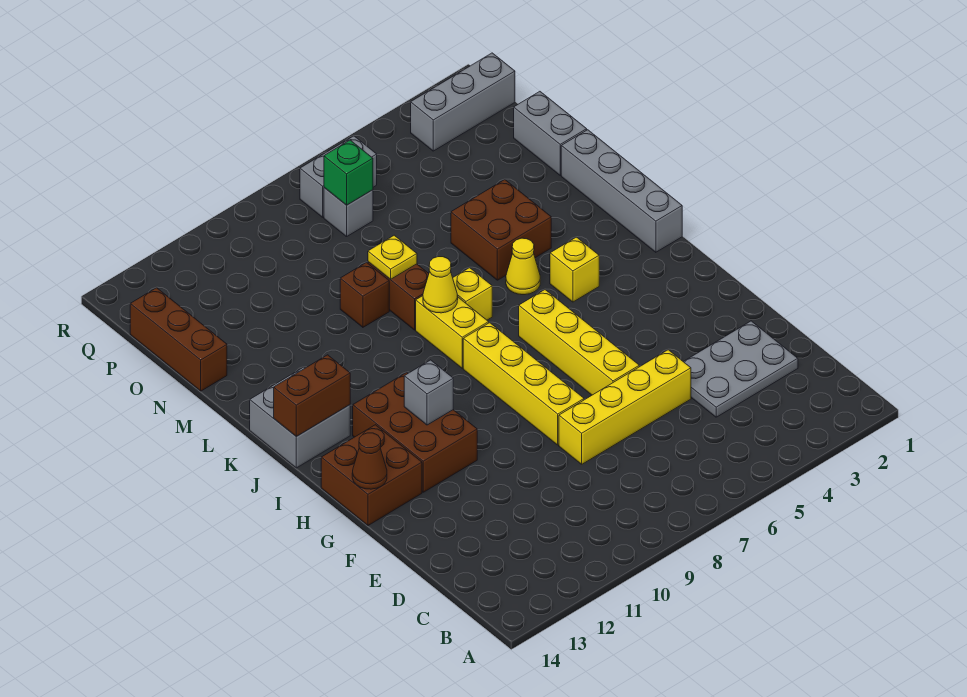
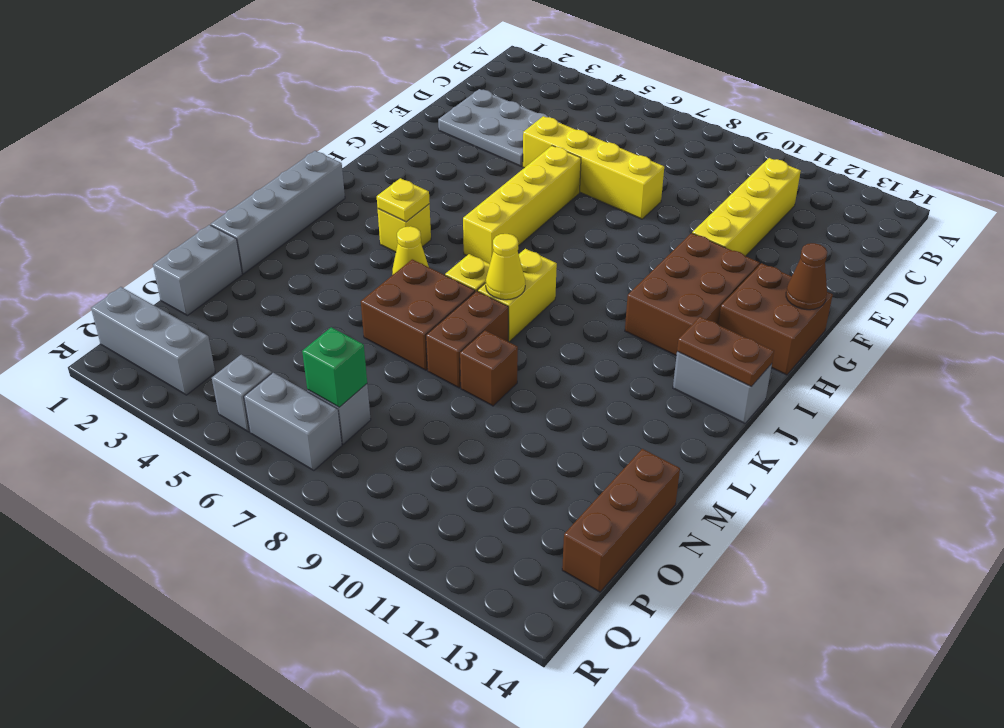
yellow 1x4 brick [463,323,584,445] -> yellow 1x4 brick moved to [692,158,801,256]
grey 1x1 brick [404,360,453,425] -> grey 1x1 brick moved to [212,355,272,432]
grey 2x2 brick [250,367,350,468] -> grey 1x2 brick [673,351,772,423]
brown 1x2 brick [274,355,350,437] -> brown 1x2 plate [677,317,774,387]
brown 2x2 brick [451,179,551,280] -> brown 2x2 brick moved to [361,259,475,370]
yellow 1x1 plate [368,235,417,279] -> yellow 1x1 plate moved to [377,178,430,222]

